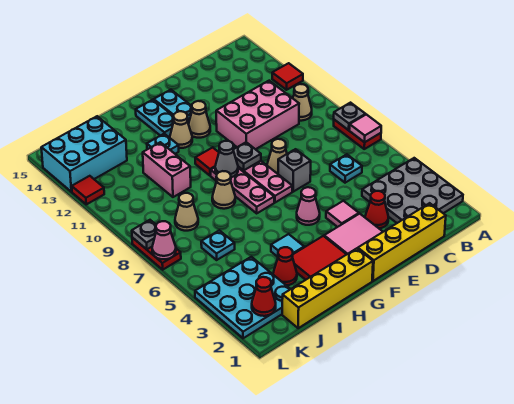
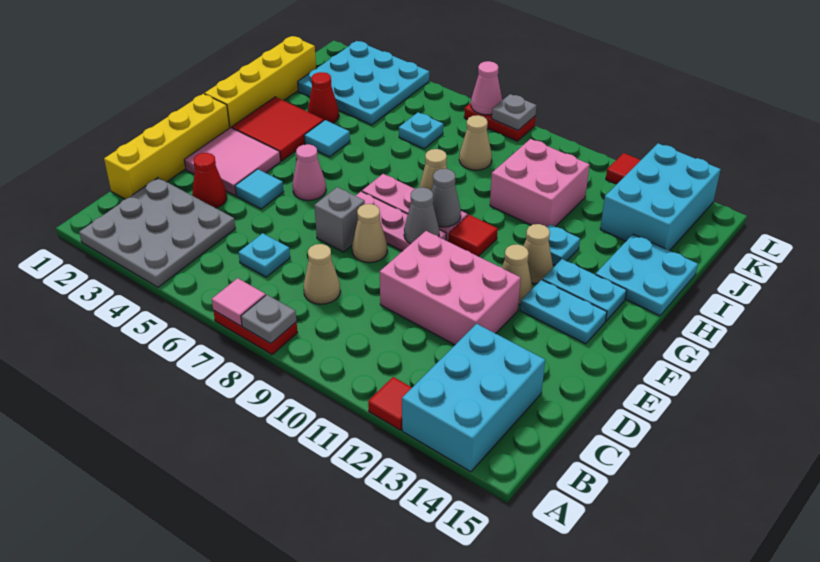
none -> cyan 2x3 brick [402,324,545,472]
tan 1x1 cone [293,84,312,121] -> tan 1x1 cone moved to [304,244,340,304]
pink 2x3 brick [216,81,299,149] -> pink 2x3 brick turned to [380,231,521,345]
pink 1x1 tile [326,201,359,227] -> cyan 1x1 tile [235,169,284,209]
grey 1x1 plate [233,142,261,171] -> grey 1x1 cone [404,187,439,244]
none -> cyan 2x2 plate [596,234,698,316]
pink 1x2 brick [143,142,191,197] -> pink 2x2 brick [490,139,590,227]
red 1x1 cone [252,277,276,316] -> none

